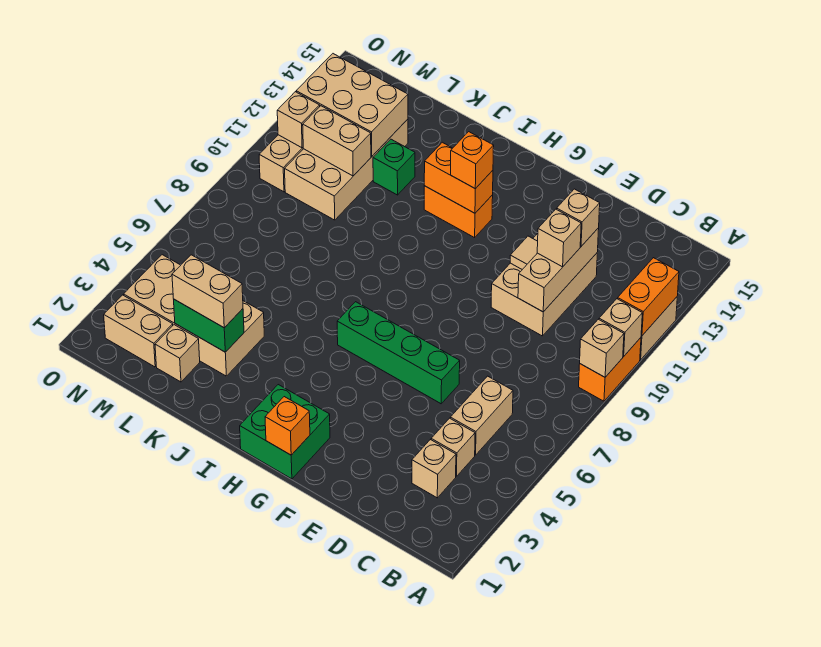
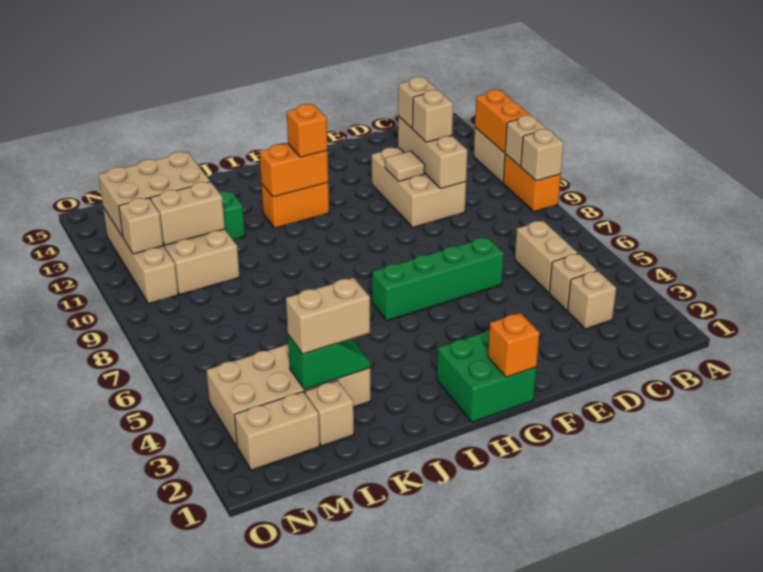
green 1x2 brick [174,299,244,352] -> green 1x2 slope [288,335,370,389]

